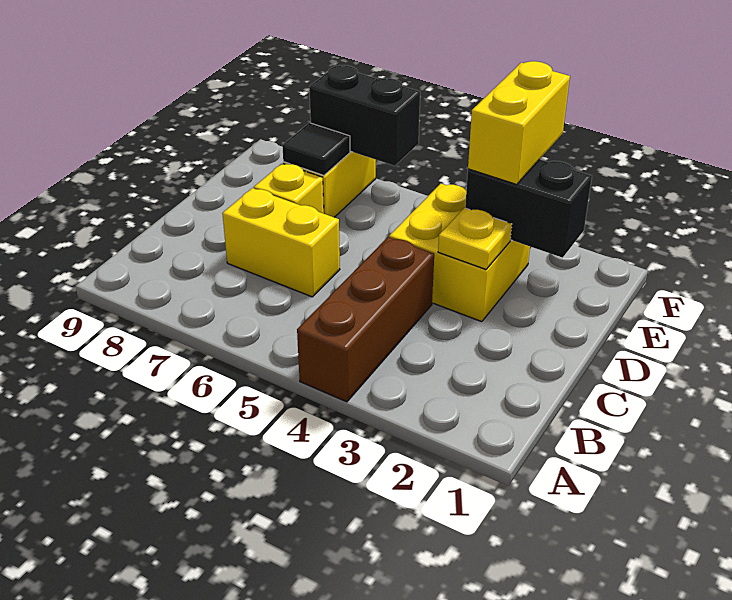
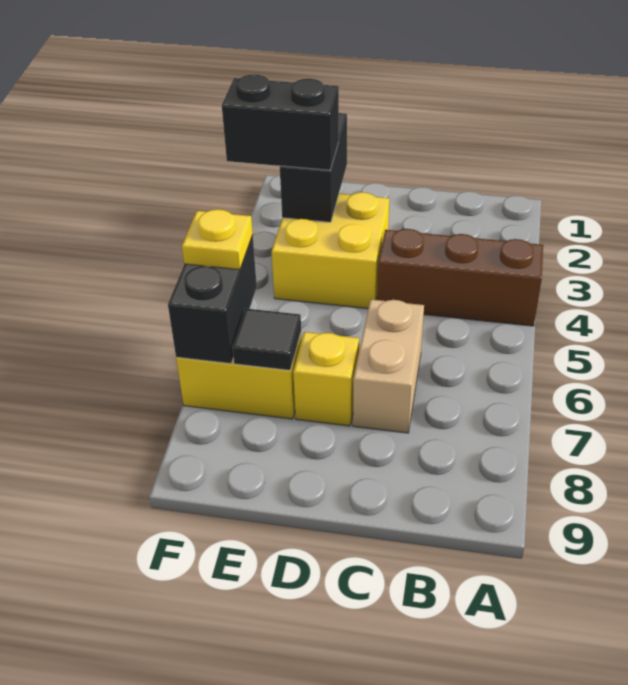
yellow 1x2 brick [222,188,340,297] -> tan 1x2 brick [353,300,424,433]
yellow 1x1 plate [438,208,512,269] -> yellow 1x1 plate moved to [182,209,253,270]
yellow 1x2 brick [468,61,570,185] -> black 1x2 brick [222,74,339,170]

